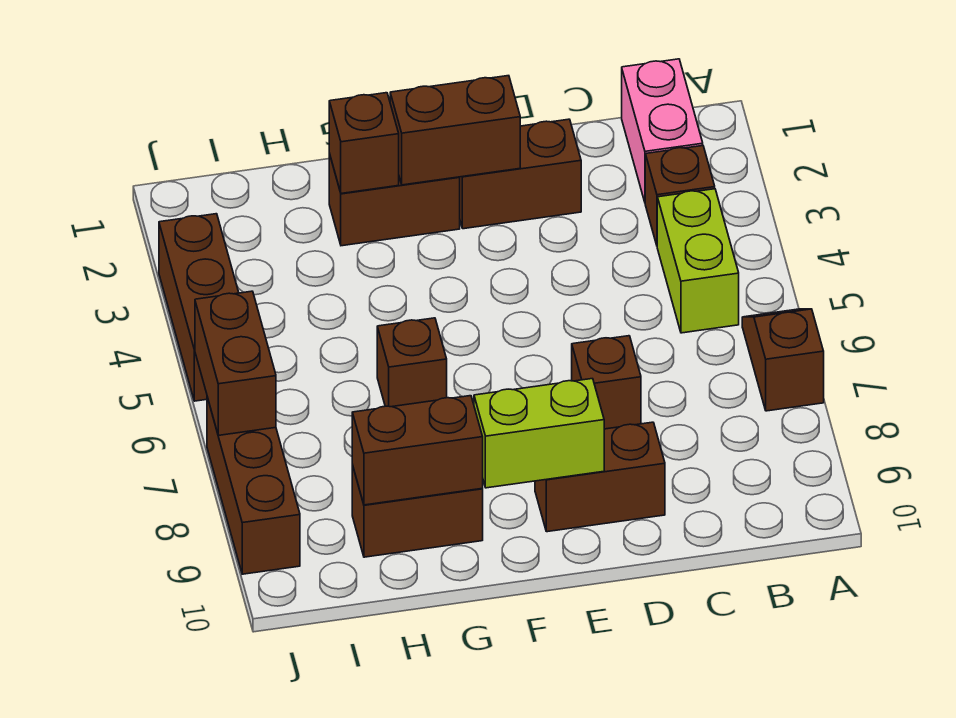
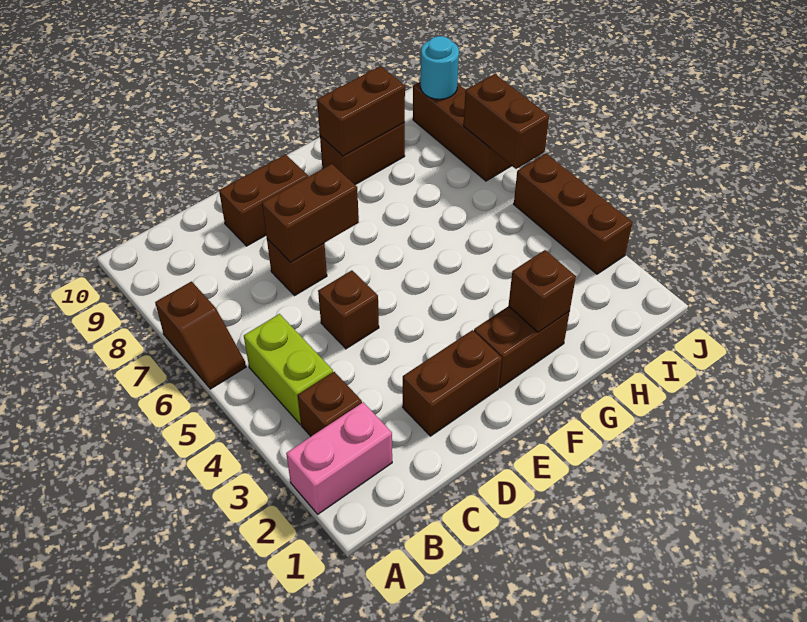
pink 1x2 brick [622,59,703,202] -> pink 1x2 brick turned to [286,402,392,514]
brown 1x2 brick [390,76,520,185] -> brown 1x2 brick moved to [262,164,359,262]
lime 1x2 brick [474,379,604,488] -> none
brown 1x1 brick [377,318,447,407] -> brown 1x1 brick moved to [318,270,379,349]
none -> cyan 1x1 round brick [421,36,459,99]

